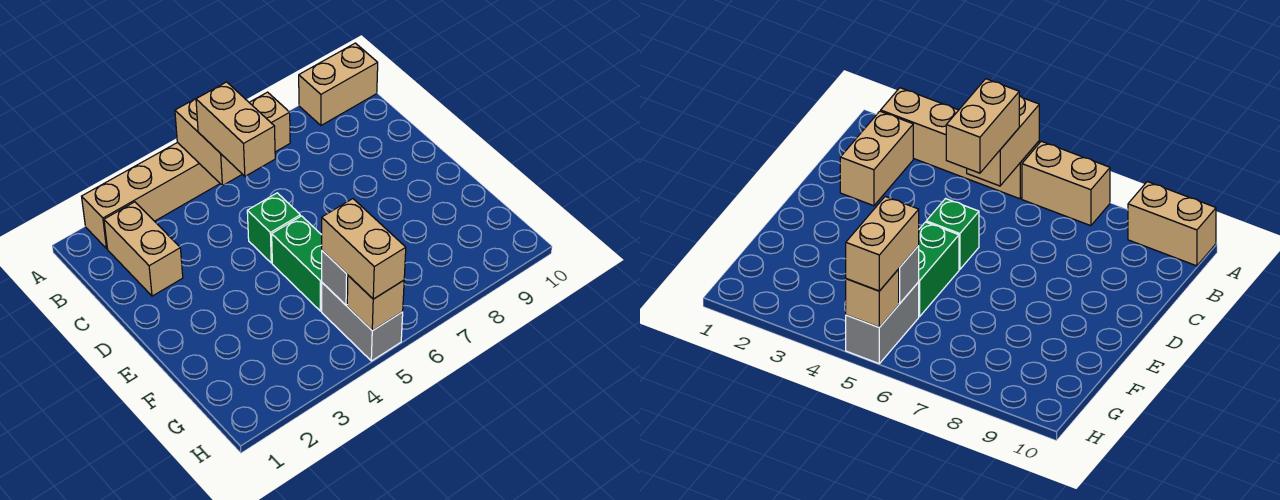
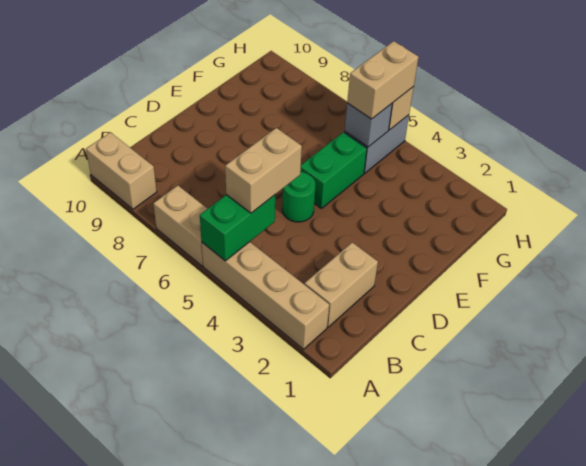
tan 1x2 brick [175,99,242,186] -> green 1x2 brick [200,195,275,261]
green 1x1 brick [247,193,300,263] -> green 1x1 round brick [282,172,315,222]

